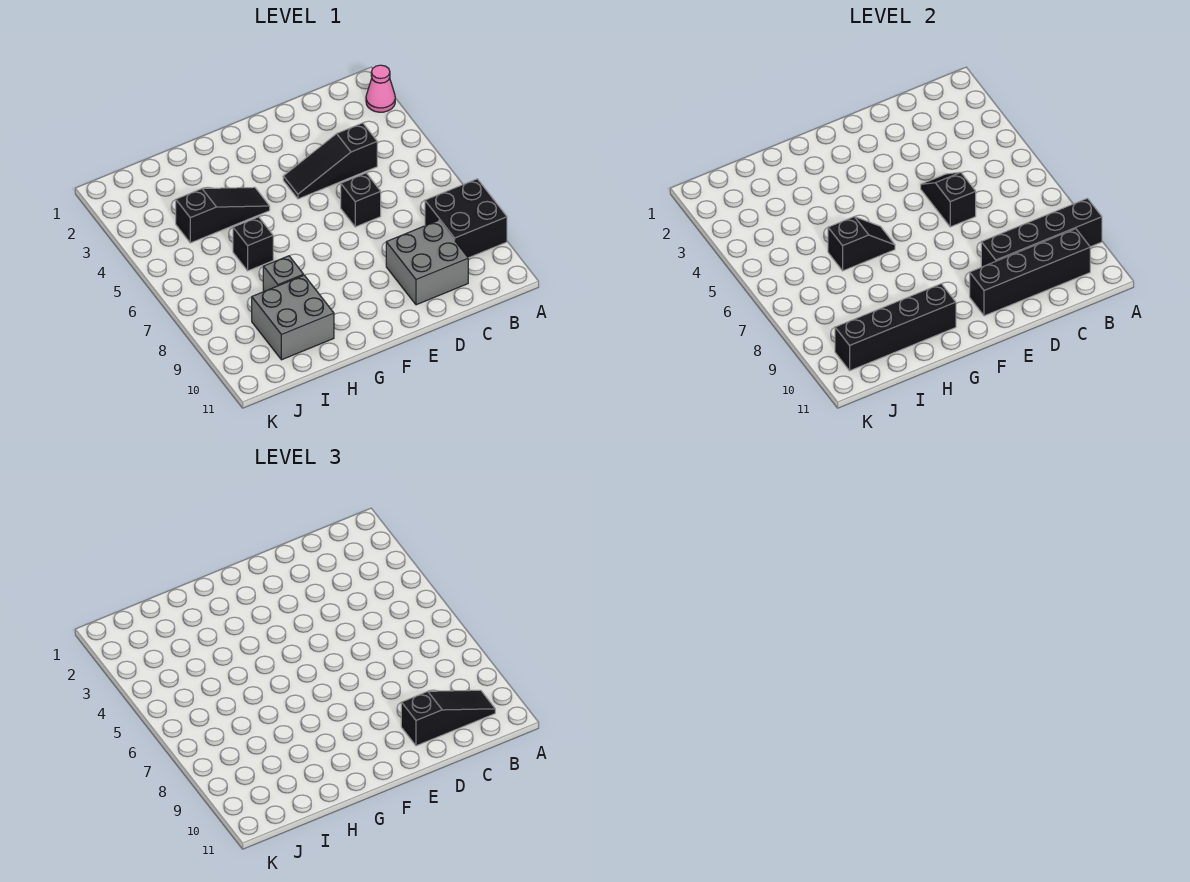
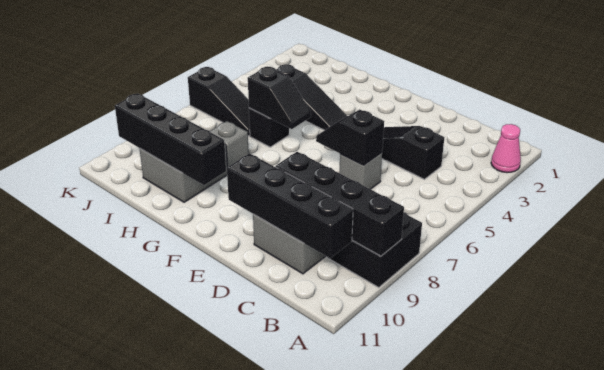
black 1x3 slope [401,690,495,746] -> black 1x3 slope moved to [188,67,250,136]
black 1x2 slope [921,172,976,227] -> black 1x2 slope turned to [316,109,384,165]
black 1x1 brick [341,173,381,227] -> grey 1x1 brick [340,153,382,189]

